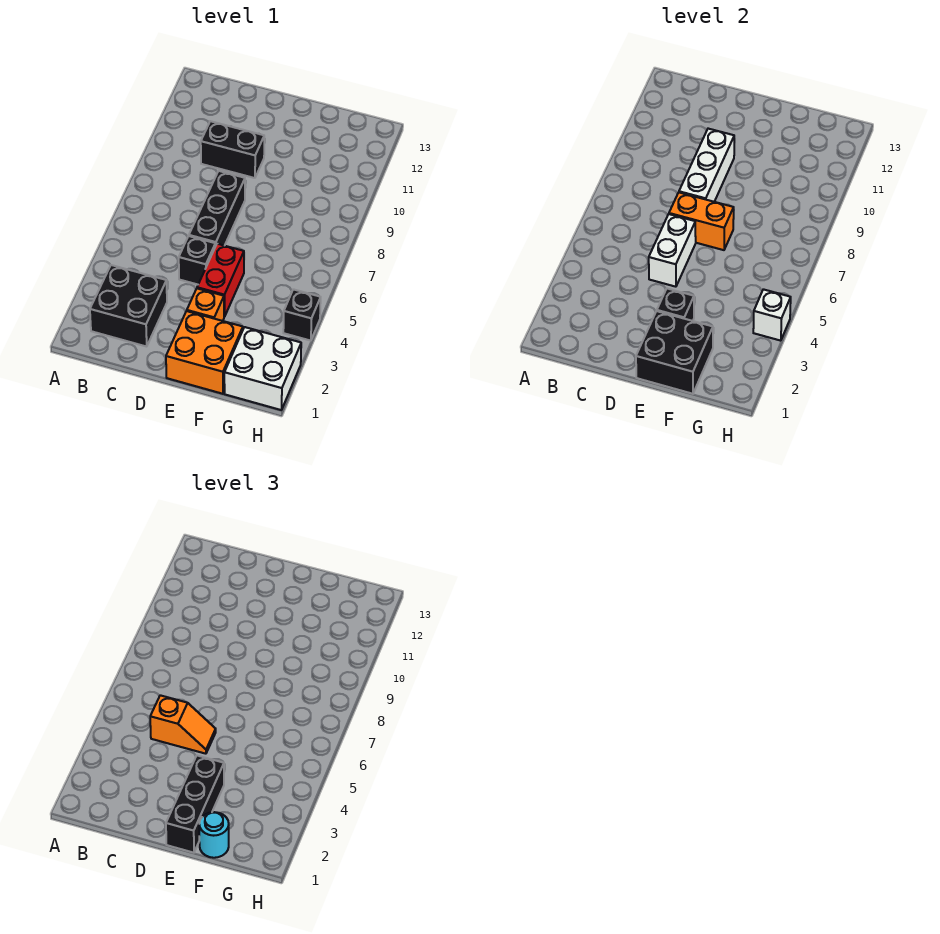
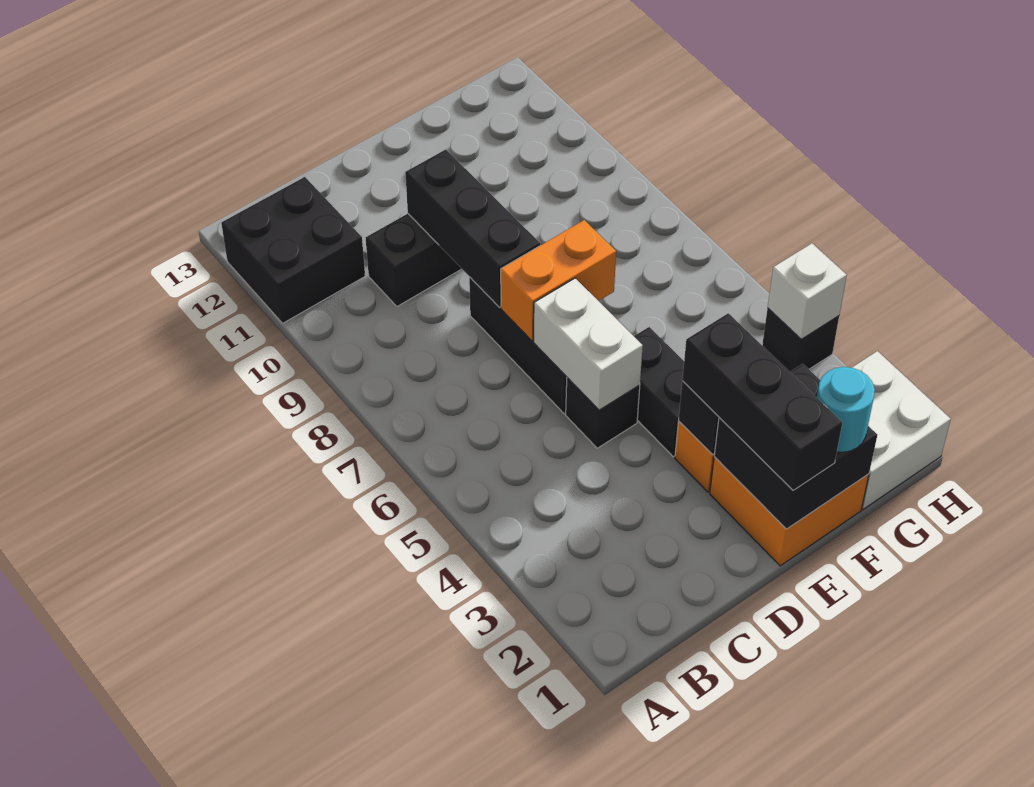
black 2x2 brick [90,265,167,347] -> black 2x2 brick moved to [221,177,365,323]
orange 1x2 slope [150,695,216,754] -> none
white 1x3 brick [679,129,734,202] -> black 1x3 brick [405,149,540,308]
red 1x2 brick [197,244,244,317] -> black 1x2 brick [634,327,684,457]

